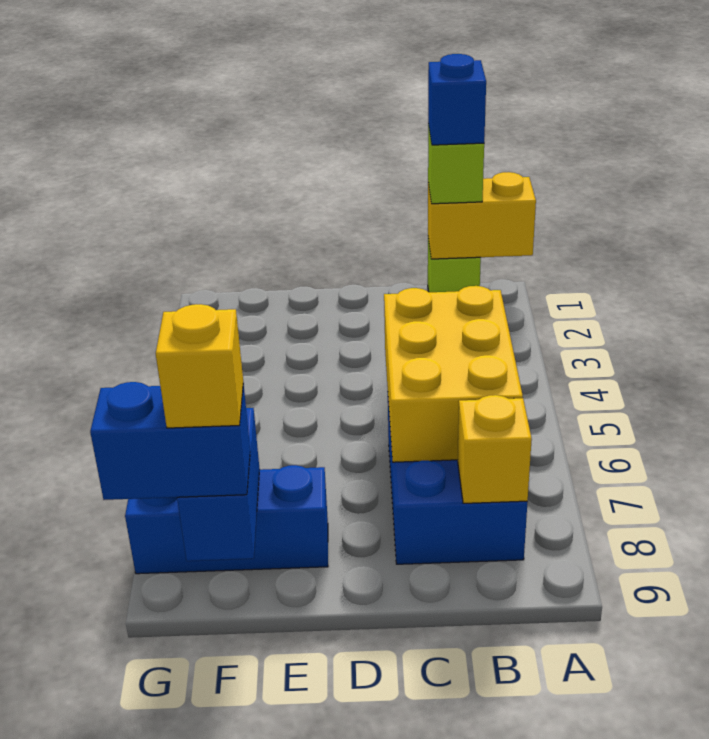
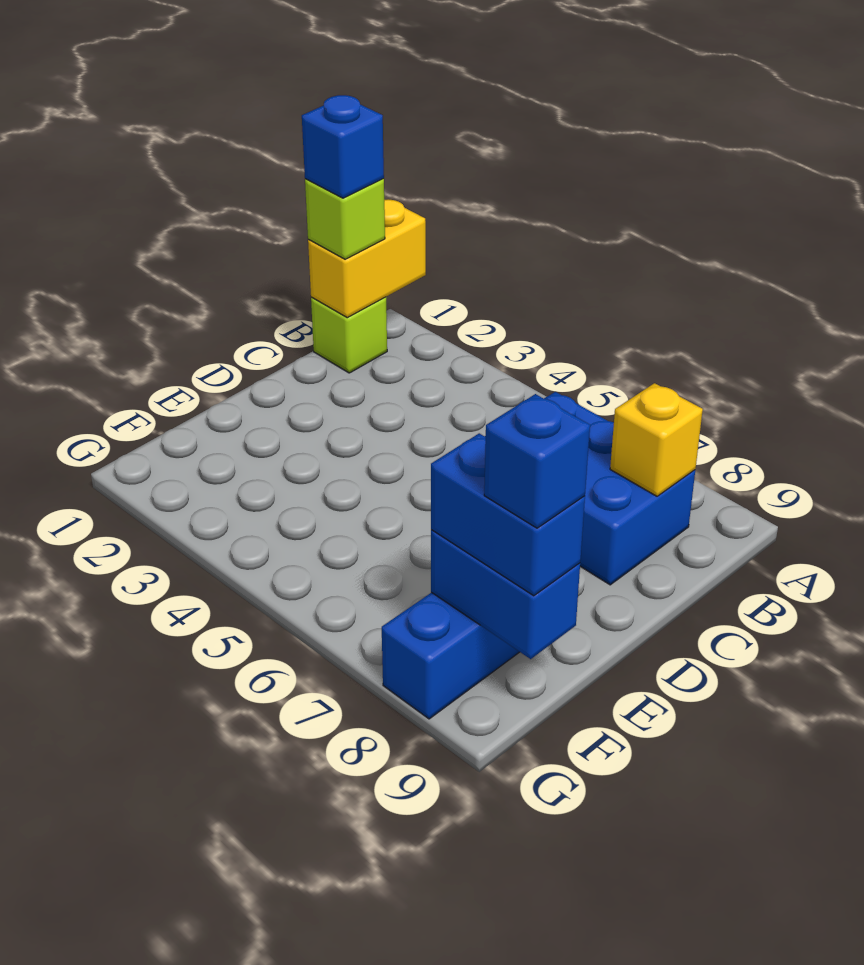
yellow 2x3 brick [384,286,523,462] -> none
blue 1x2 brick [90,382,250,500] -> blue 1x2 brick turned to [431,433,585,596]
yellow 1x1 brick [156,304,243,428] -> blue 1x1 brick [484,394,590,528]

